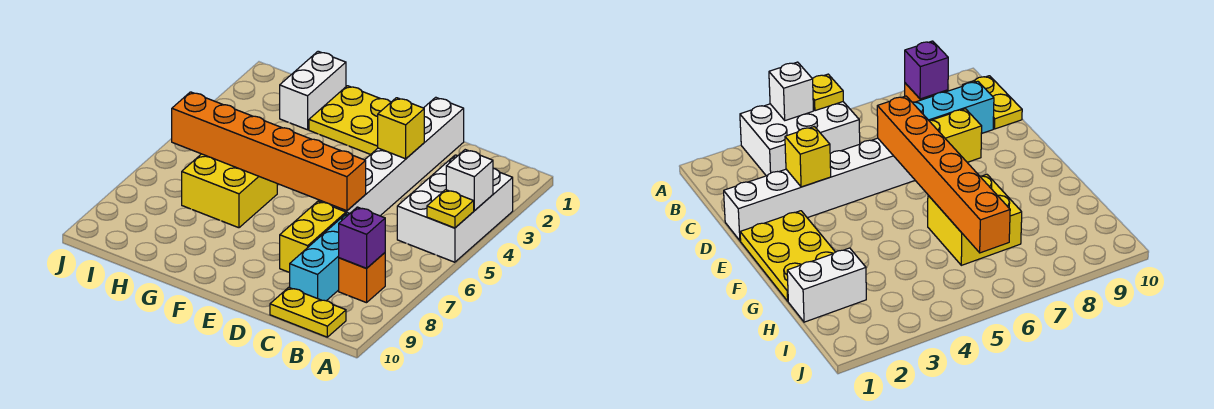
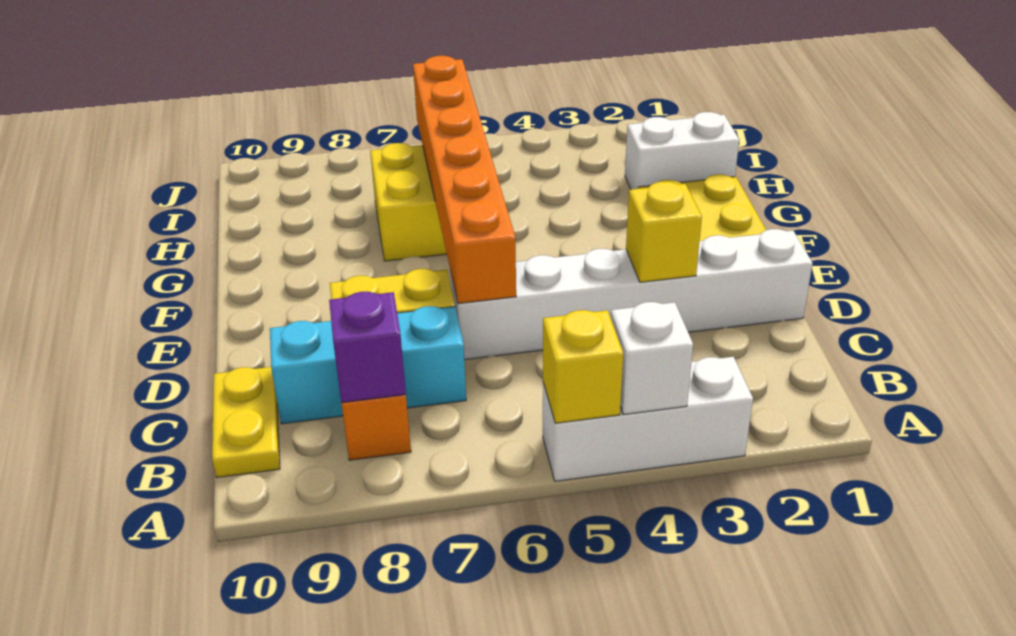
white 2x3 brick [397,155,513,262] -> white 1x3 brick [543,357,753,481]
yellow 1x1 plate [427,190,474,228] -> yellow 1x1 brick [543,310,623,423]

